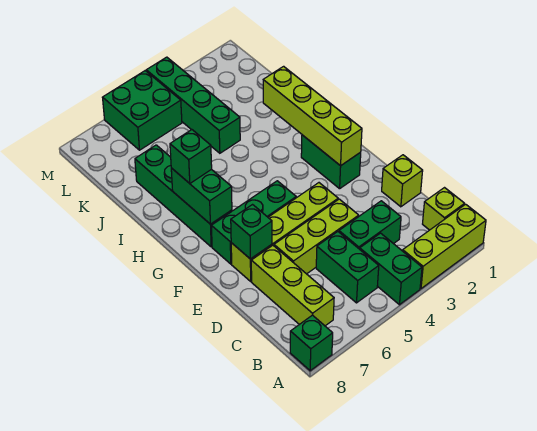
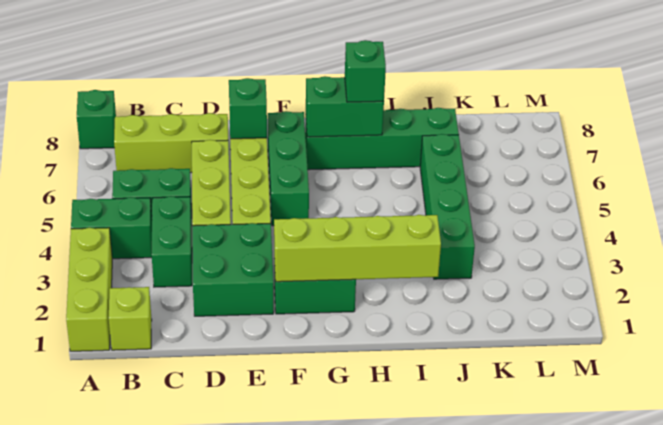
lime 1x1 brick [382,155,423,207] -> none
green 1x4 brick [146,57,240,153] -> green 1x4 brick turned to [420,134,475,279]
green 2x2 brick [102,71,182,150] -> green 2x2 brick moved to [192,223,274,316]

